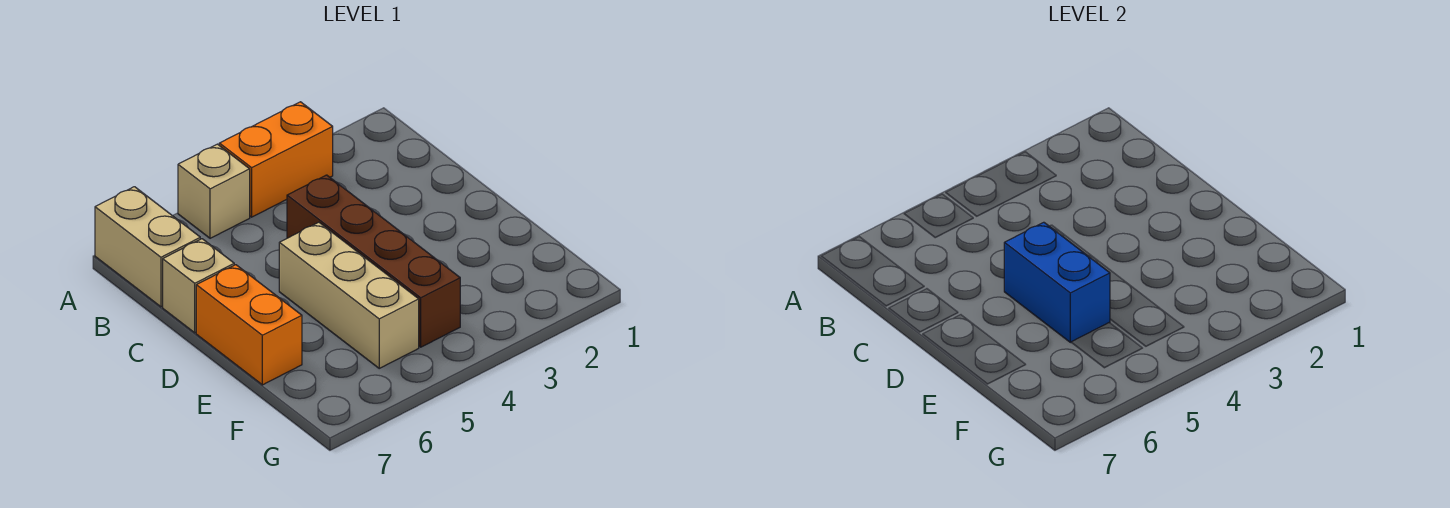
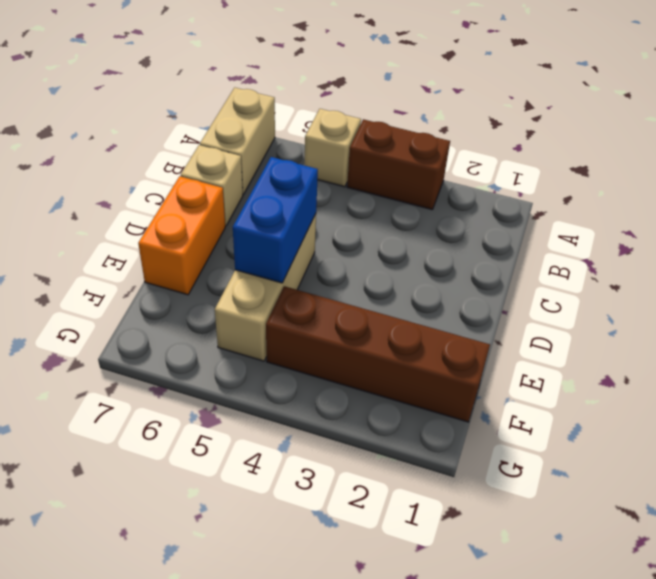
orange 1x2 brick [219,102,333,217] -> brown 1x2 brick [347,119,450,210]
brown 1x4 brick [287,175,460,347] -> brown 1x4 brick turned to [266,286,490,422]

